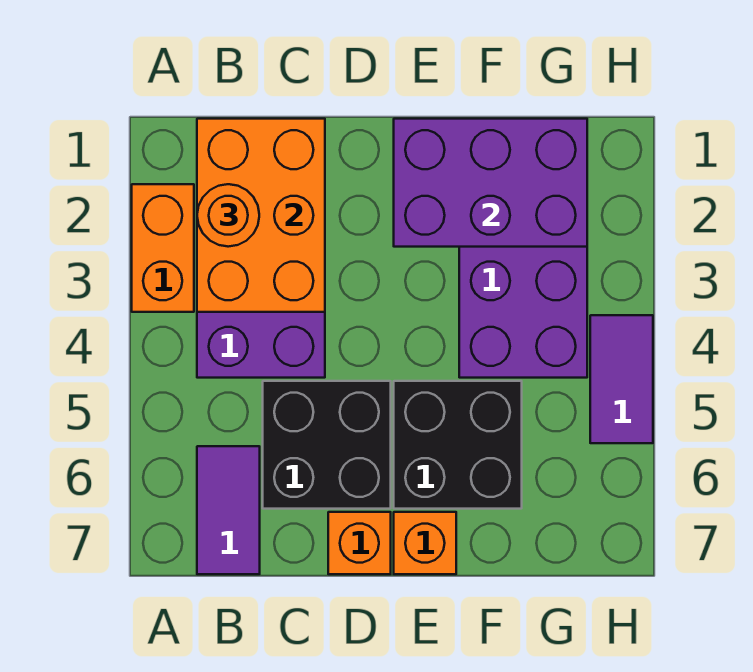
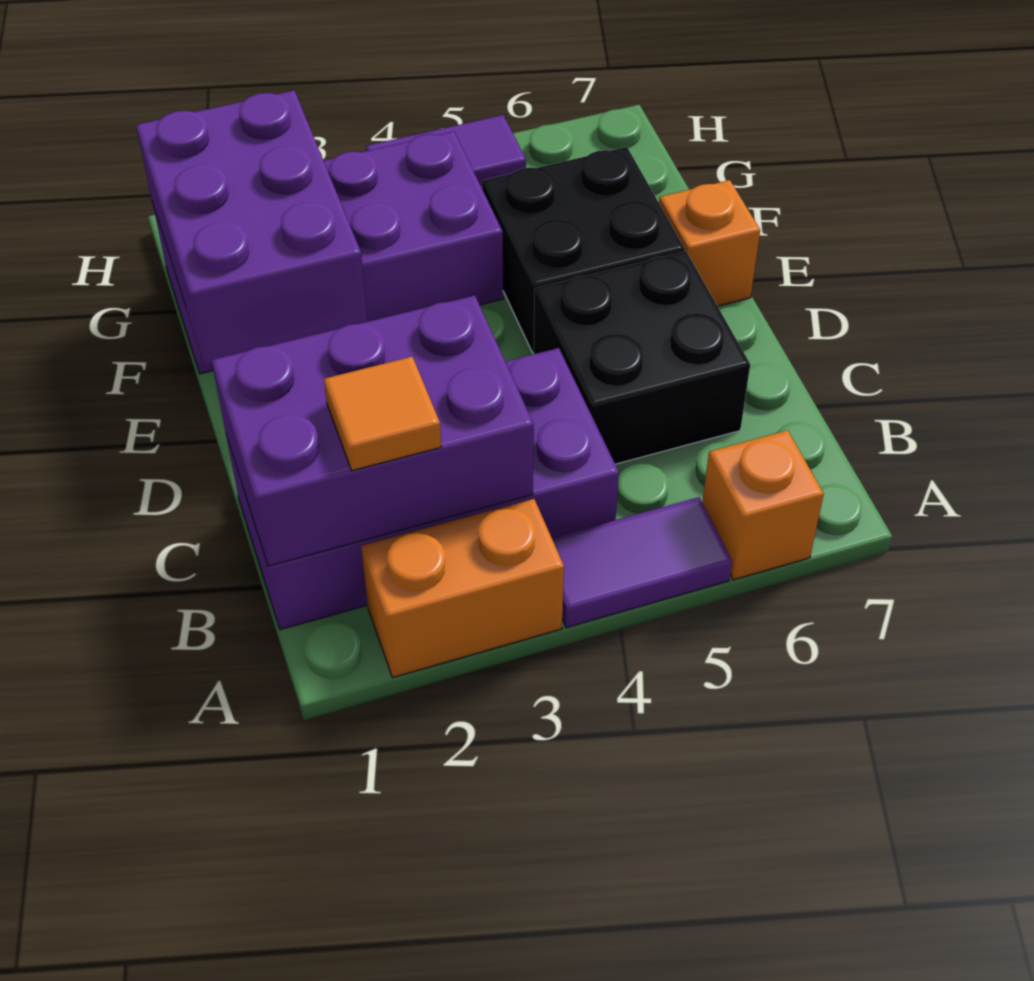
orange 2x3 brick [197,119,325,312] -> purple 2x3 brick [211,296,534,566]
orange 1x1 round brick [197,184,259,247] -> orange 1x1 tile [324,357,441,471]
purple 1x2 tile [197,446,260,574] -> purple 1x2 tile moved to [552,497,732,628]
orange 1x1 brick [328,512,391,574] -> orange 1x1 brick moved to [702,430,824,580]

